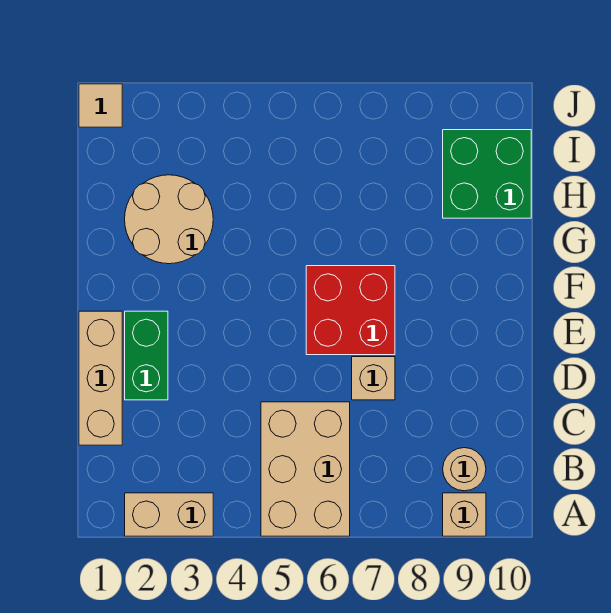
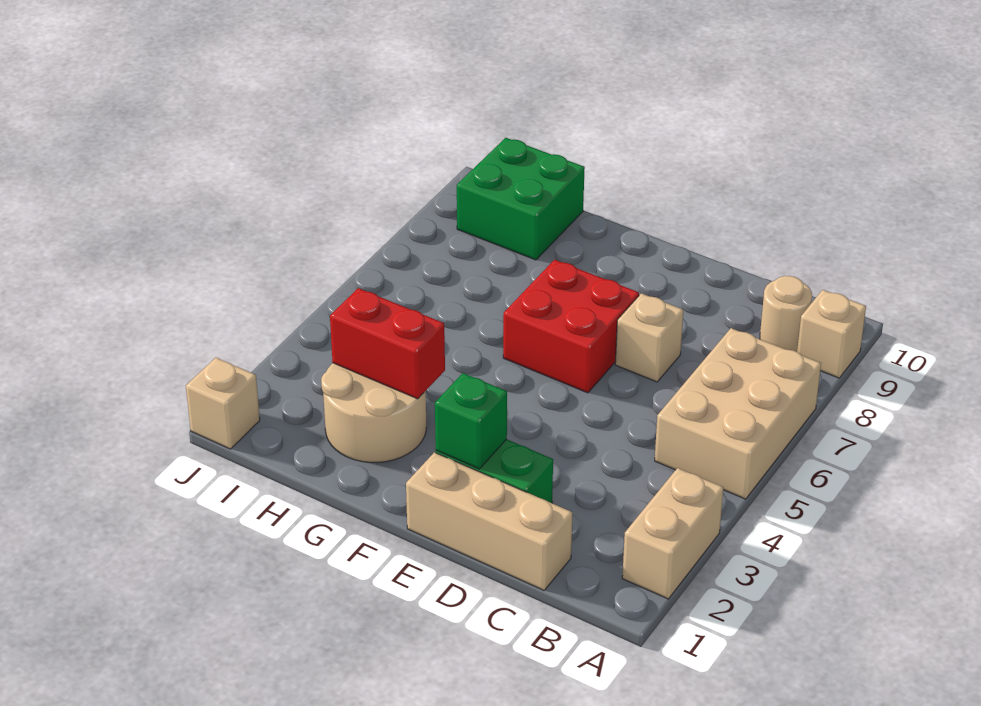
tan 2x3 brick [261,402,350,536] -> tan 2x3 brick turned to [655,328,821,499]
none -> green 1x1 brick [435,373,507,469]
none -> red 1x2 brick [330,288,445,399]
tan 1x1 tile [79,84,122,127] -> tan 1x1 brick [186,358,260,449]

